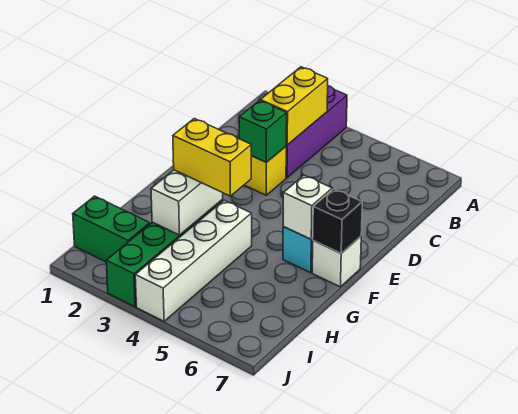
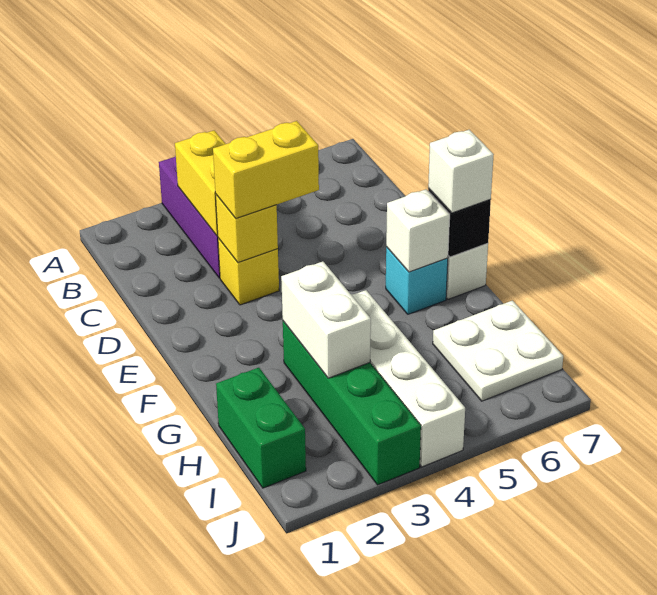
green 1x1 brick [239,101,287,162] -> yellow 1x1 brick [215,194,278,262]
none -> white 1x1 brick [428,130,494,213]
yellow 1x2 brick [173,119,251,196] -> yellow 1x2 brick moved to [213,121,319,218]
none -> white 2x2 plate [433,301,563,401]
green 1x2 brick [73,196,150,262] -> green 1x2 brick turned to [216,368,306,488]

